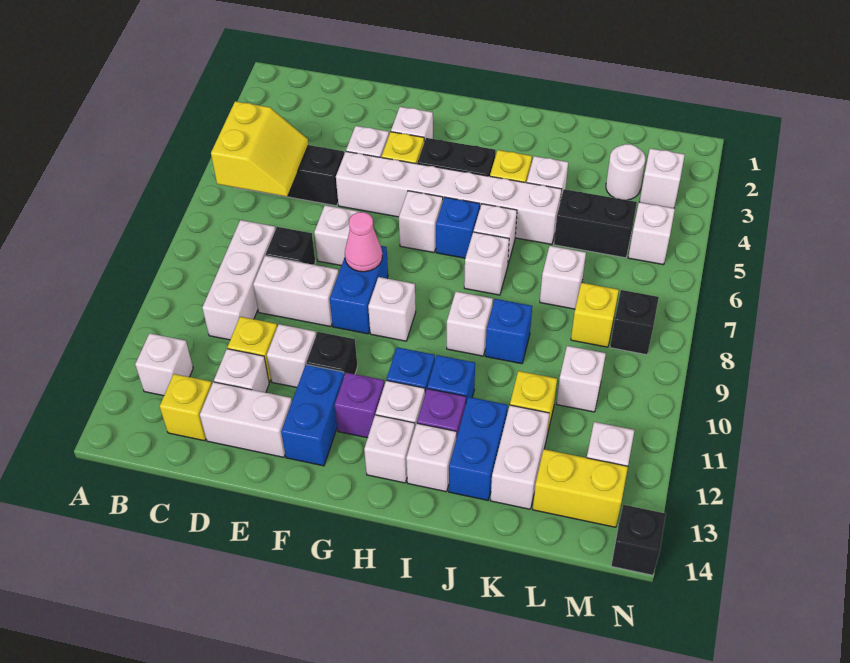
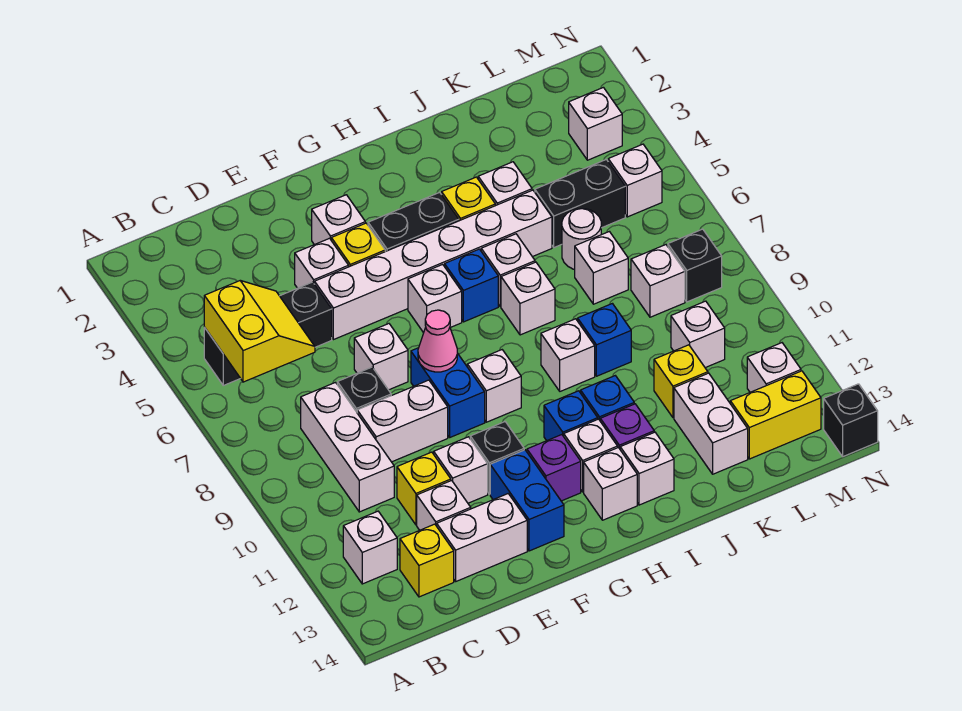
blue 1x2 brick [449,397,507,500] -> none
white 1x1 round brick [606,144,645,200] -> white 1x1 round brick moved to [562,209,601,269]
yellow 1x1 brick [571,283,619,347] -> white 1x1 brick [631,245,685,317]

